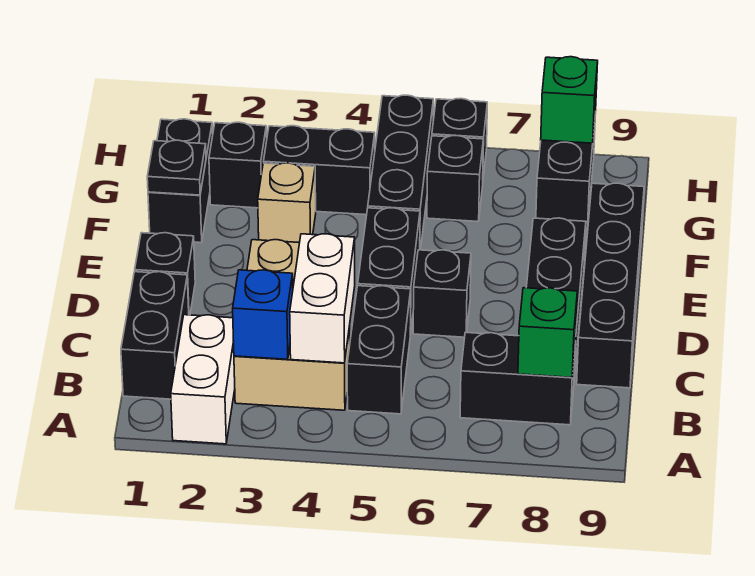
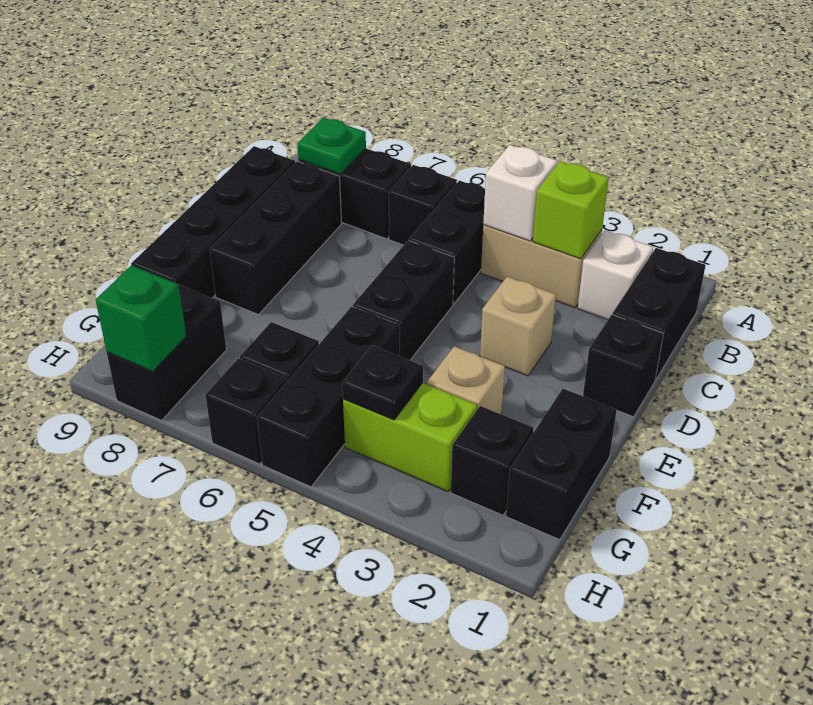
white 1x2 brick [171,315,235,444] -> white 1x1 brick [578,230,653,320]
blue 1x1 brick [233,270,293,359] -> lime 1x1 brick [533,161,609,259]
white 1x2 brick [290,234,355,363] -> white 1x1 brick [483,145,557,241]
green 1x1 brick [518,288,577,377] -> green 1x1 plate [297,118,366,174]
black 1x1 brick [413,250,471,337] -> black 1x1 brick moved to [389,165,457,245]
black 1x1 plate [147,140,206,195] -> black 1x1 plate moved to [342,346,423,420]
black 1x2 brick [264,126,375,215] -> lime 1x2 brick [343,383,477,492]

